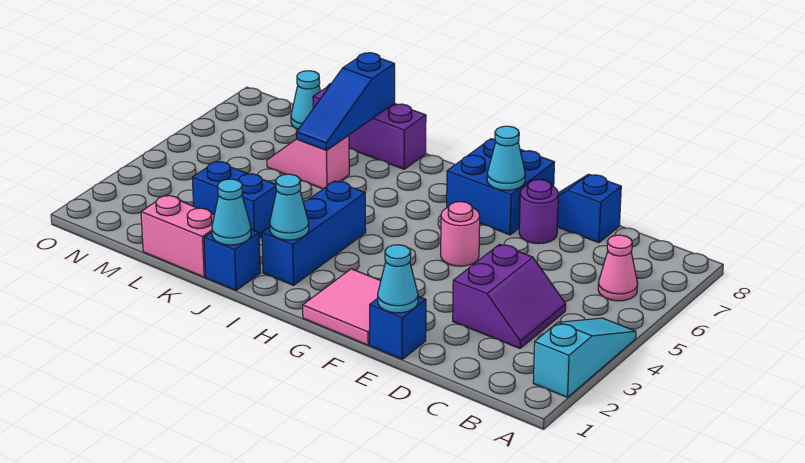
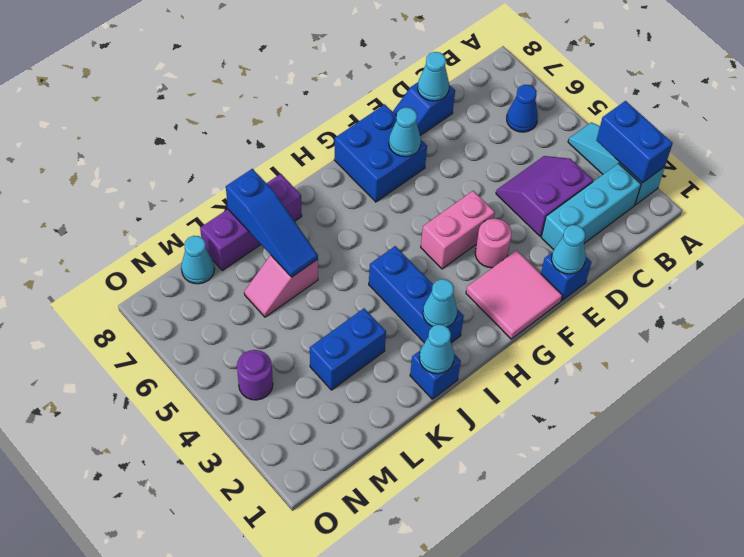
none -> blue 1x2 brick [596,101,673,183]
none -> cyan 1x3 brick [541,163,641,250]
pink 1x1 cone [598,235,638,301] -> blue 1x1 cone [507,85,538,132]
purple 2x2 slope [453,244,566,348] -> purple 2x2 slope turned to [496,156,593,236]
none -> cyan 1x1 cone [418,52,449,101]
purple 1x1 round brick [519,180,558,244] -> purple 1x1 round brick moved to [237,350,273,400]
pink 1x1 round brick [441,202,480,266] -> pink 1x1 round brick moved to [475,219,511,268]
pink 1x2 brick [141,195,214,277] -> pink 1x2 brick moved to [421,191,495,269]

